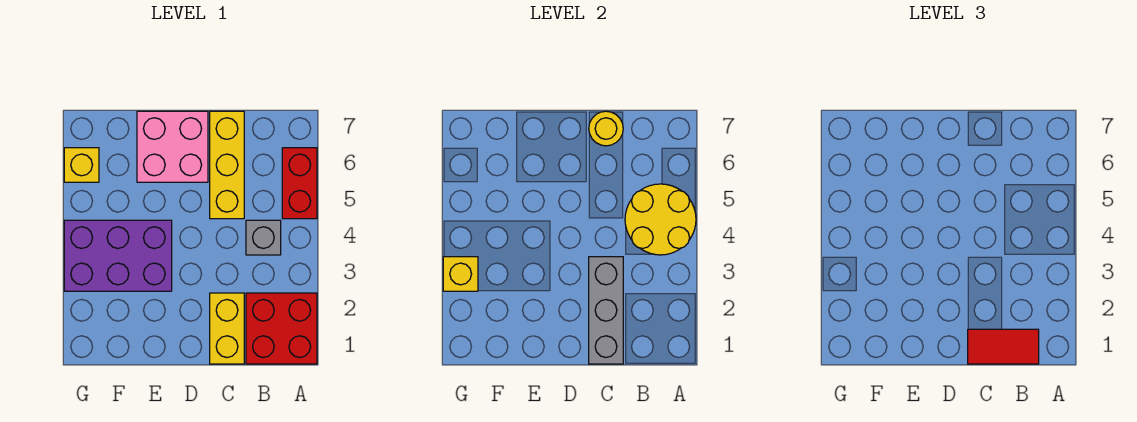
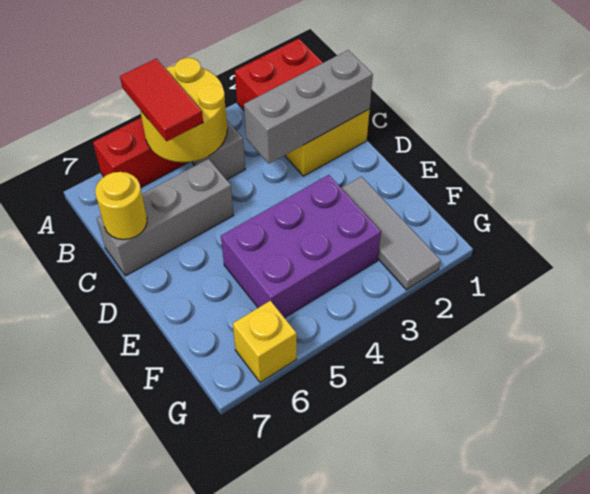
red 1x2 tile [968,329,1039,364] -> red 1x2 tile moved to [120,59,203,141]
yellow 1x3 brick [210,111,244,219] -> grey 1x3 brick [97,159,234,276]
pink 2x2 brick [137,111,208,182] -> none
none -> grey 1x3 tile [342,177,441,290]
purple 2x3 brick [64,220,172,291] -> purple 2x3 brick turned to [221,175,381,318]
yellow 1x1 brick [443,257,478,291] -> none

